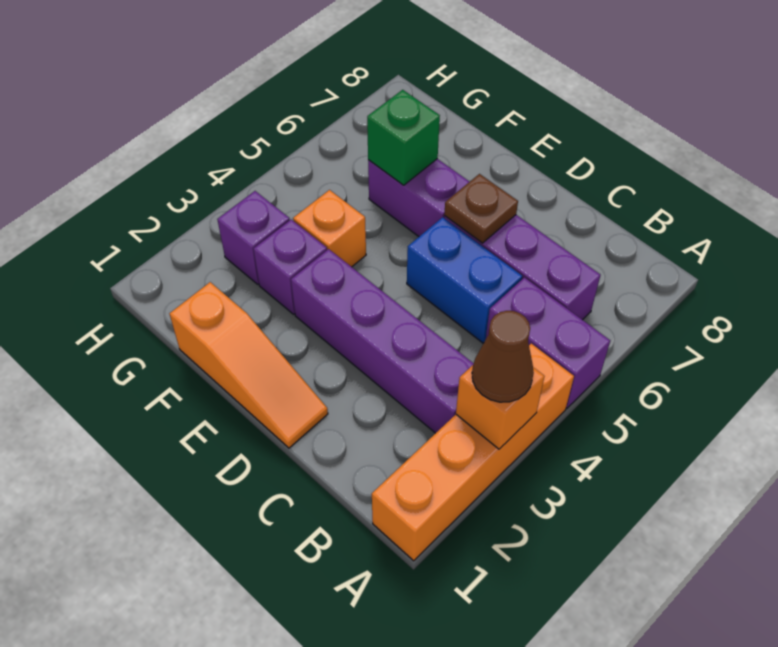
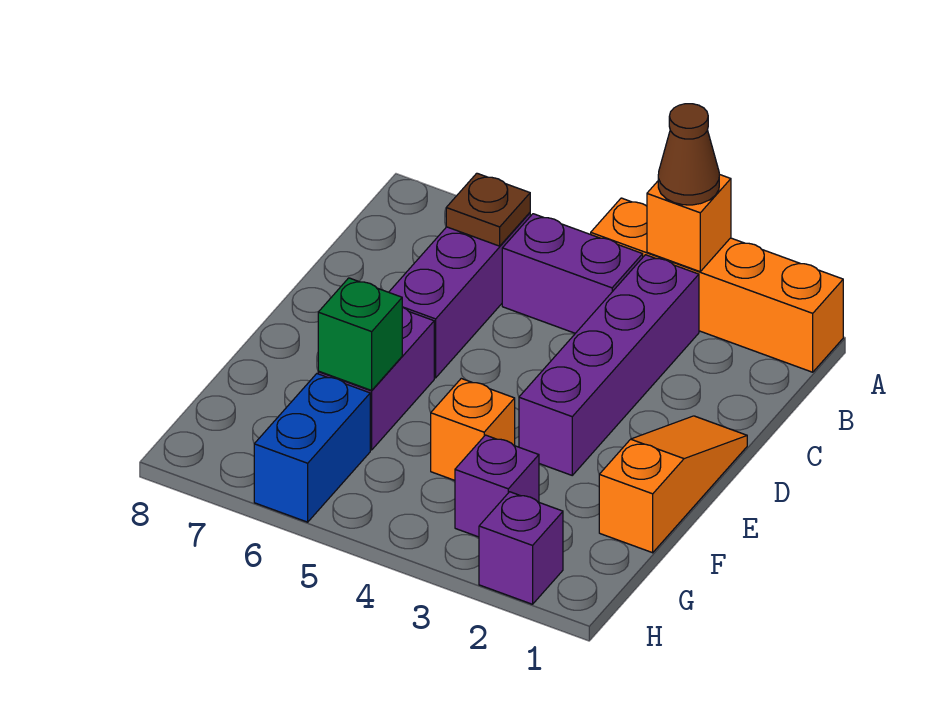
purple 1x2 brick [486,278,610,408] -> purple 1x2 brick turned to [502,214,643,333]
blue 1x2 brick [407,217,522,343] -> blue 1x2 brick moved to [254,374,370,522]
brown 1x1 plate [444,174,518,243] -> brown 1x1 plate moved to [446,173,530,246]
purple 1x1 brick [253,220,327,314] -> purple 1x1 brick moved to [479,492,563,604]

